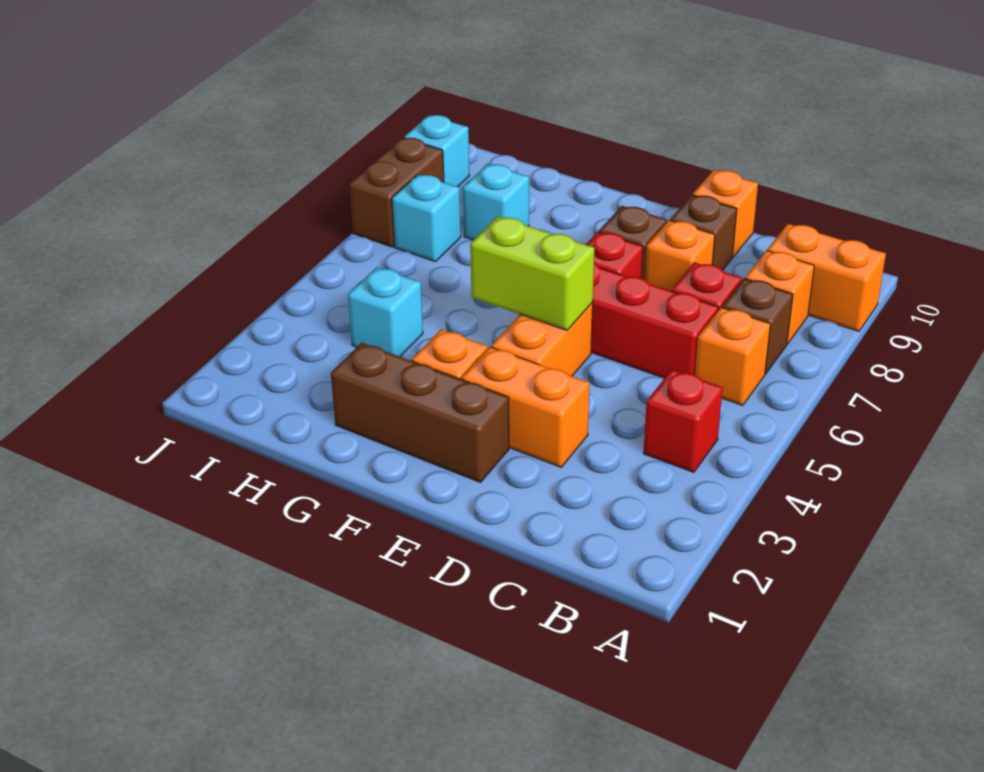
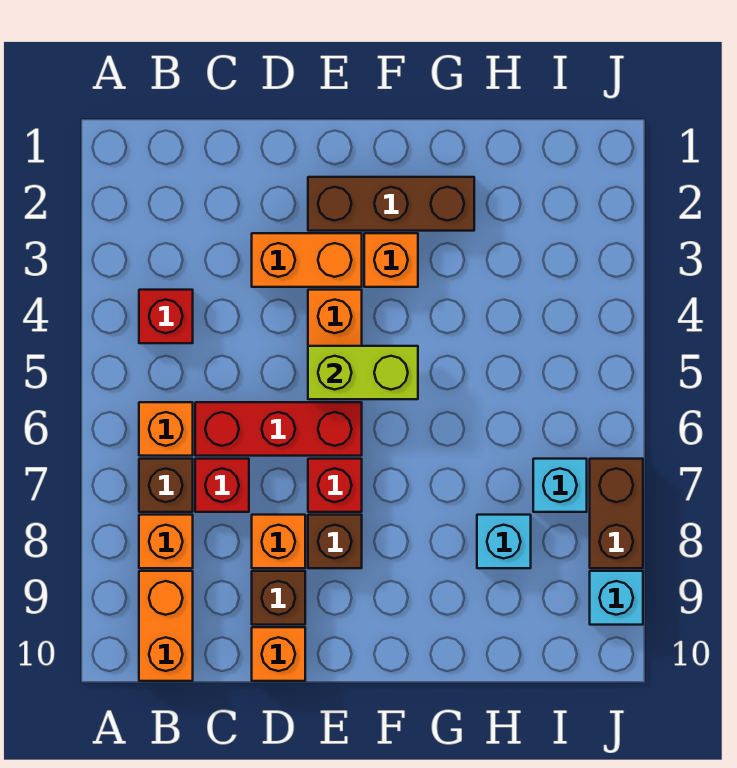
orange 1x2 brick [767,224,886,331] -> orange 1x2 brick turned to [139,571,193,681]
cyan 1x1 brick [348,267,423,357] -> none

